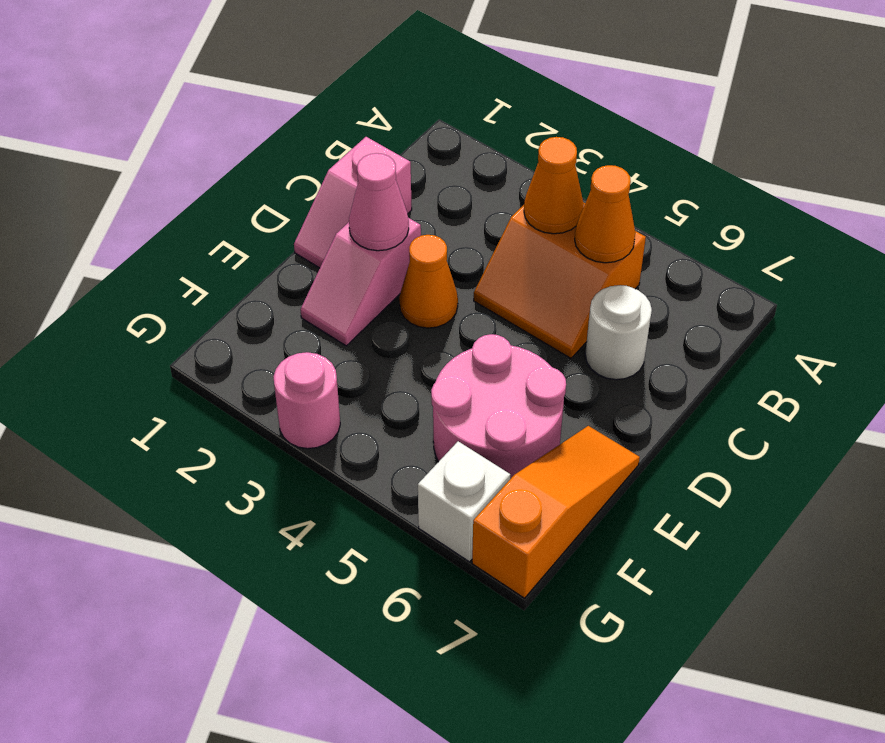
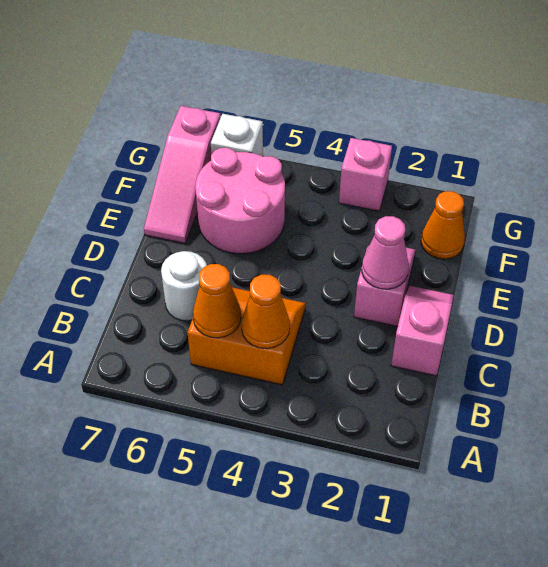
orange 1x1 cone [399,235,458,328] -> orange 1x1 cone moved to [421,191,465,259]
orange 1x3 slope [472,426,640,598] -> pink 1x3 slope [144,106,221,243]
pink 1x1 round brick [273,352,340,449] -> pink 1x1 brick [339,138,392,211]

